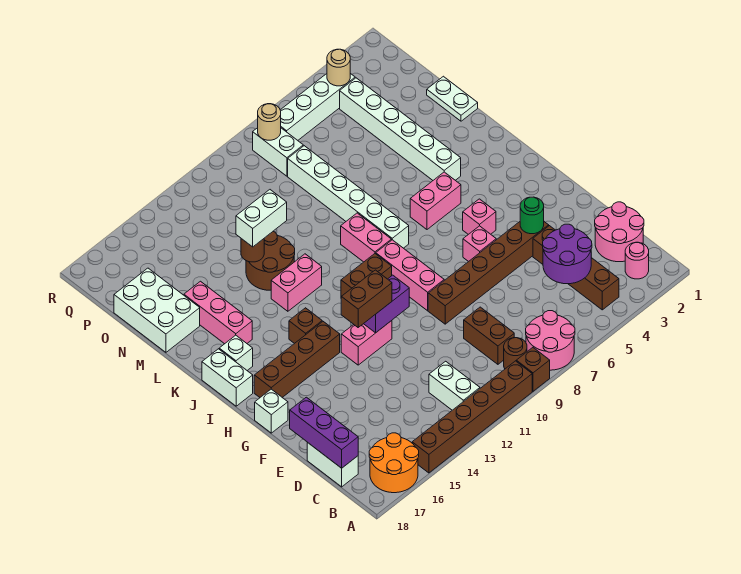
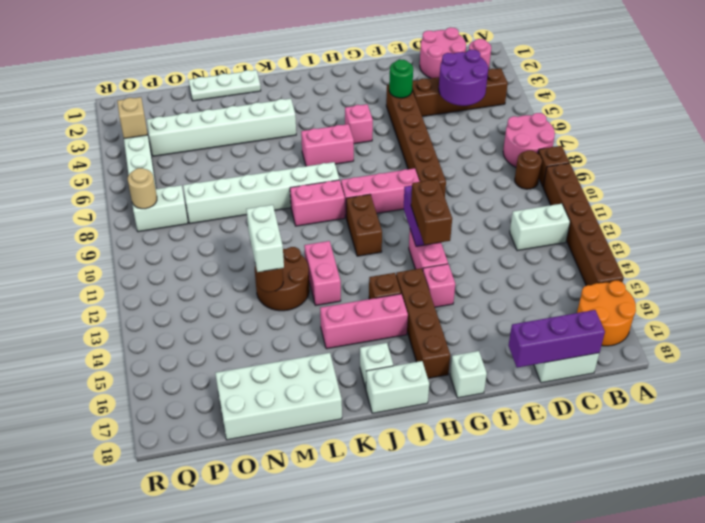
brown 1x2 brick [464,307,514,364] -> none
pink 1x1 brick [463,226,496,262] -> pink 1x1 brick moved to [423,264,455,307]
pink 1x2 brick [410,172,461,229] -> pink 1x2 brick turned to [301,124,354,166]
pink 1x3 brick [184,281,252,344] -> pink 1x3 brick moved to [320,294,408,349]
white 1x2 plate [427,76,478,121] -> white 1x3 plate [189,70,261,101]
white 2x3 brick [114,268,200,352] -> white 2x4 brick [215,353,342,440]
tan 1x1 round brick [327,49,350,86] -> tan 1x1 brick [117,97,148,139]

